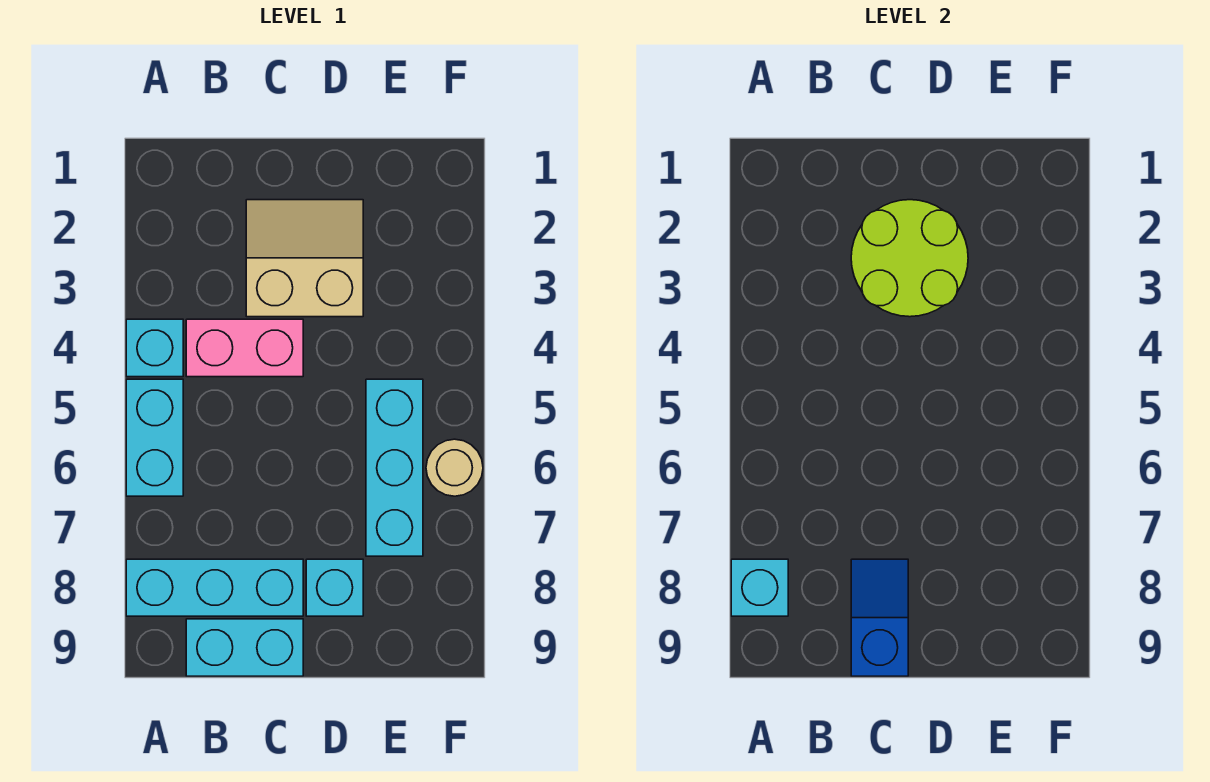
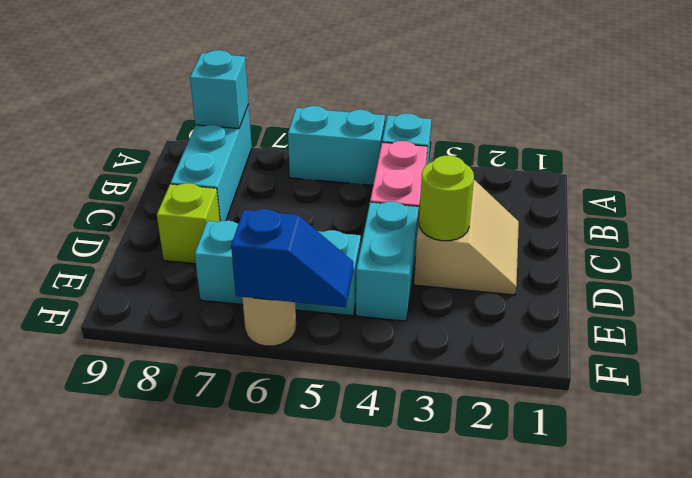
cyan 1x2 brick [186,619,303,676] -> cyan 1x2 brick moved to [356,202,419,321]
lime 2x2 round brick [851,200,968,317] -> lime 1x1 round brick [419,155,474,241]
blue 1x2 slope [851,559,908,676] -> blue 1x2 slope moved to [231,209,353,307]
cyan 1x1 brick [306,559,363,616] -> lime 1x1 brick [157,183,220,264]

